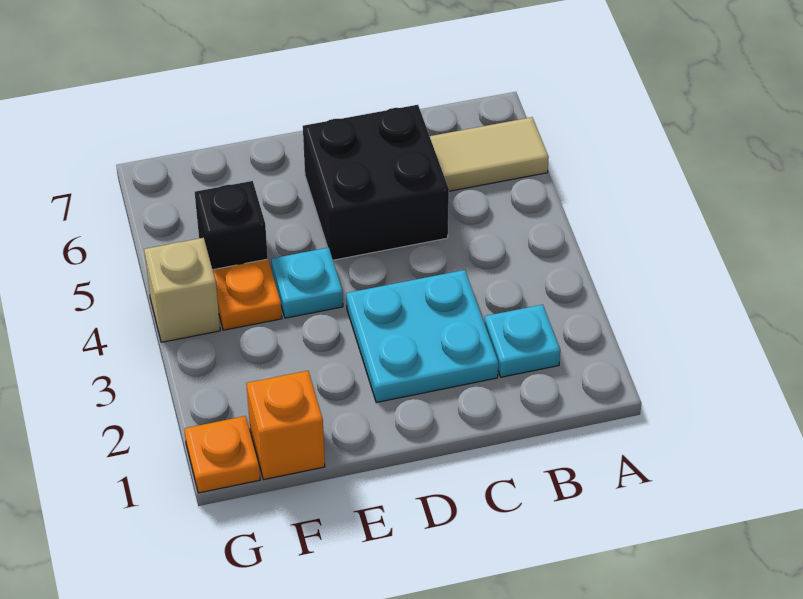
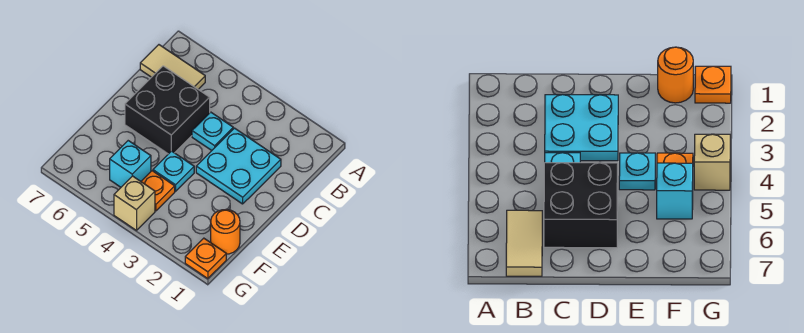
tan 1x2 tile [430,117,549,191] -> tan 1x2 tile turned to [140,45,205,89]
cyan 1x1 plate [485,305,560,377] -> cyan 1x1 plate moved to [192,112,233,150]
orange 1x1 brick [246,371,325,479] -> orange 1x1 round brick [211,209,240,254]
black 1x1 brick [195,181,268,270] -> cyan 1x1 brick [110,141,151,187]

